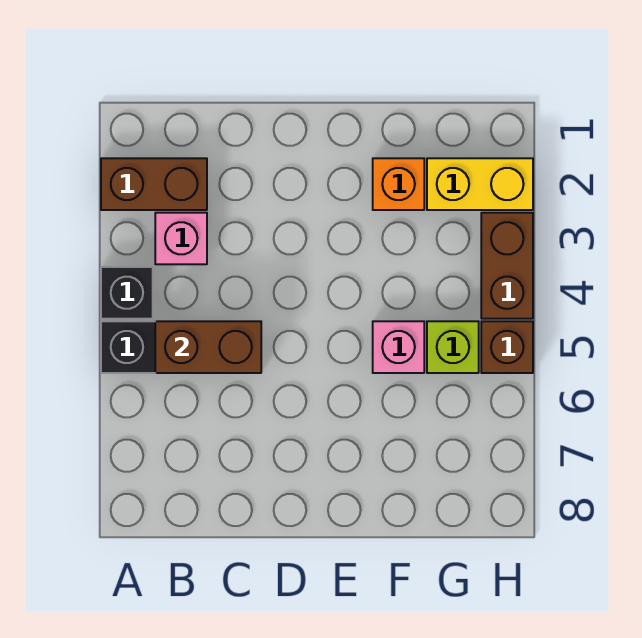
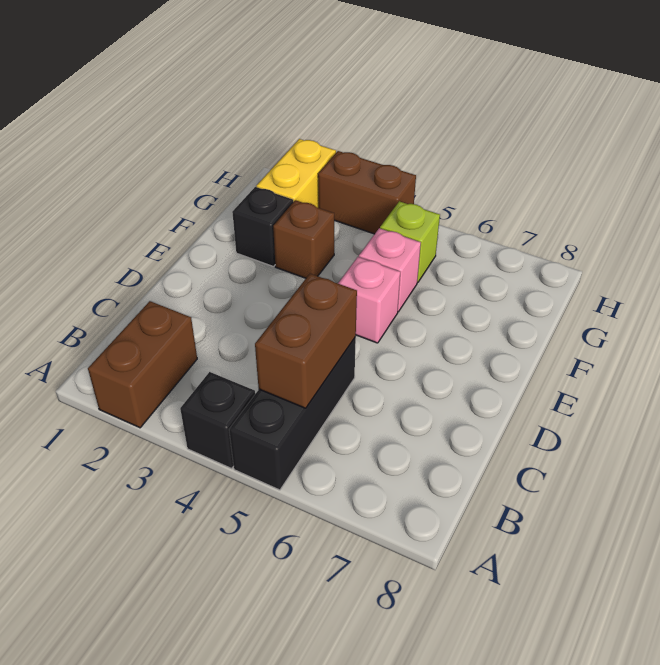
pink 1x1 brick [155,213,207,264] -> pink 1x1 brick moved to [338,257,400,343]
orange 1x1 brick [373,158,424,210] -> black 1x1 brick [232,187,293,267]
brown 1x1 brick [481,321,533,373] -> brown 1x1 brick moved to [273,200,334,278]

